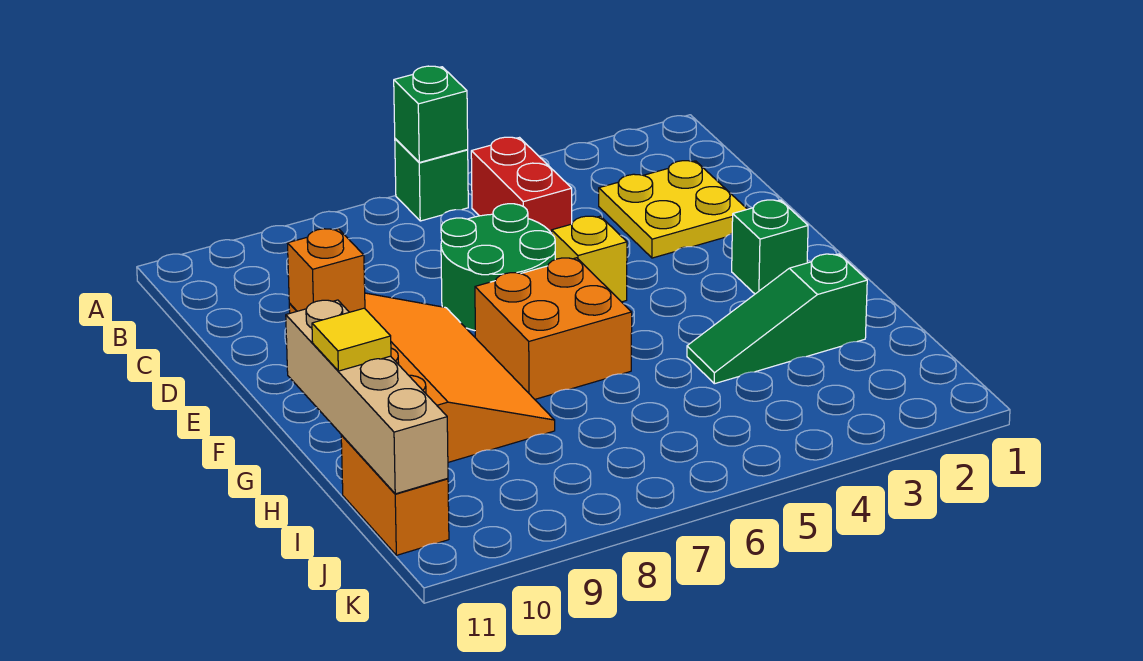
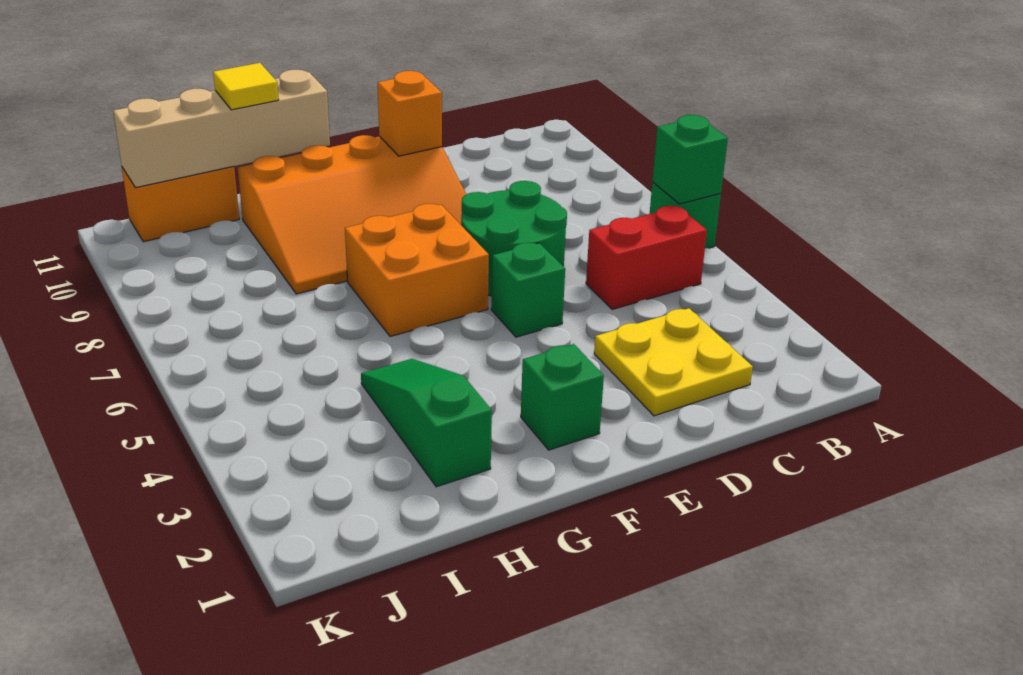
yellow 1x1 brick [552,216,627,302] -> green 1x1 brick [491,243,565,337]

